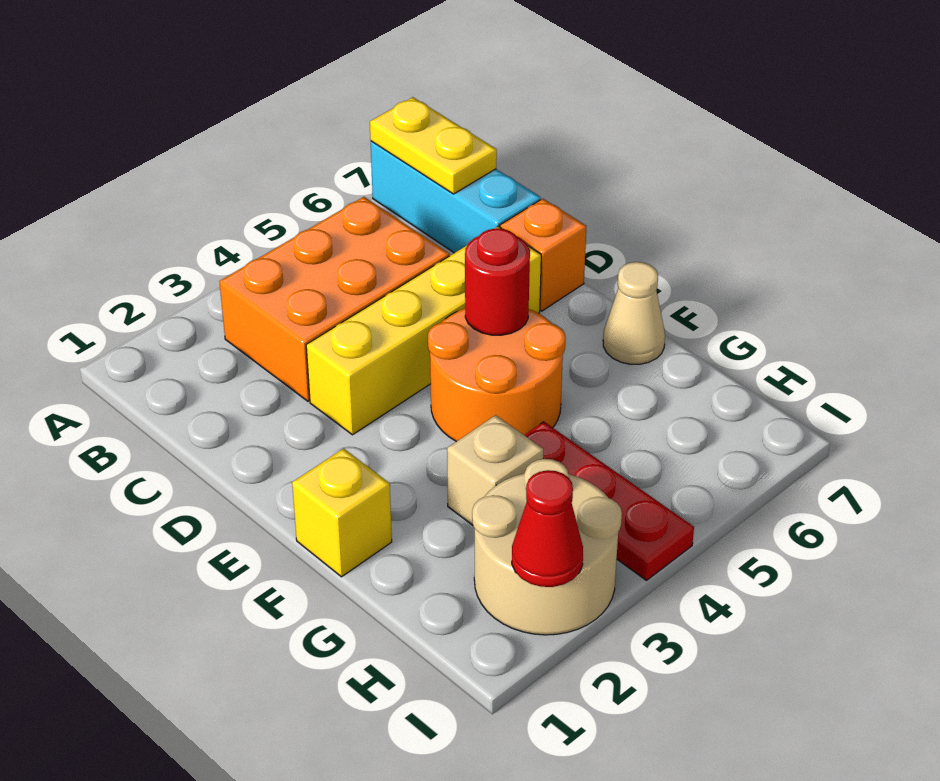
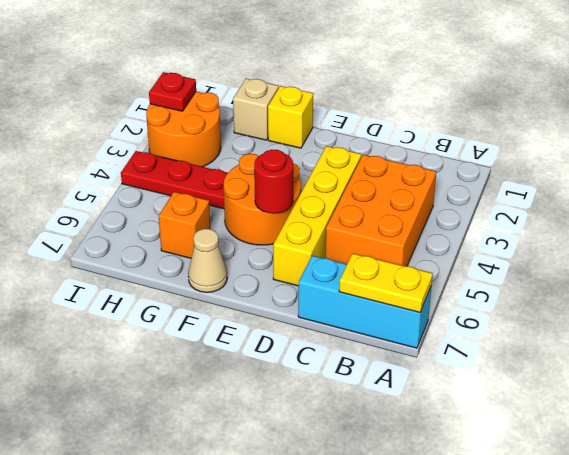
orange 1x1 brick [500,199,586,311] -> orange 1x1 brick moved to [159,192,210,258]
tan 1x1 brick [447,415,543,525] -> tan 1x1 brick moved to [233,78,279,140]
tan 2x2 round brick [472,459,622,635] -> orange 2x2 round brick [146,91,221,167]
red 1x1 cone [512,470,583,587] -> red 1x1 plate [149,72,196,111]

